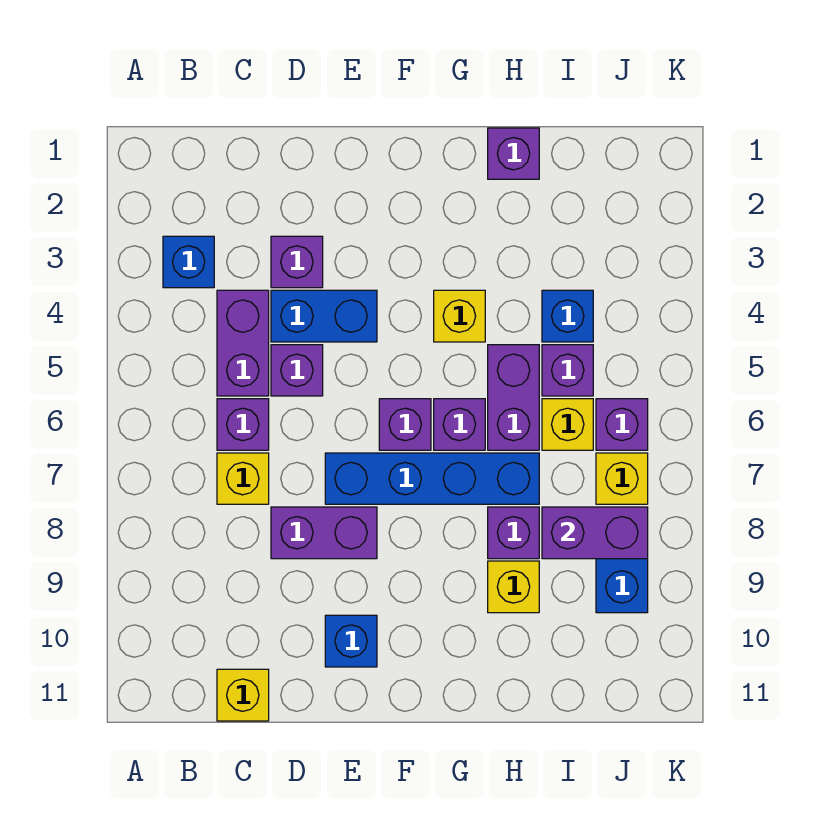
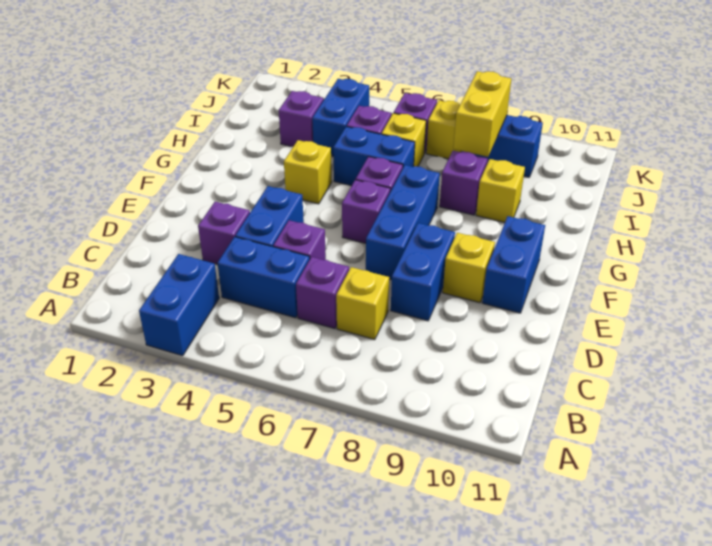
blue 1x1 brick [163,236,214,288] -> blue 1x2 brick [139,254,219,356]
purple 1x2 brick [217,290,269,396] -> blue 1x2 brick [218,237,310,318]
yellow 1x1 brick [217,669,269,721] -> yellow 1x1 brick moved to [443,233,495,303]
purple 1x2 brick [271,507,377,559] -> blue 1x2 brick [391,223,455,321]
blue 1x4 brick [325,453,539,504] -> blue 1x3 brick [366,165,440,280]
blue 1x1 brick [325,615,377,667] -> blue 1x2 brick [482,216,545,313]
purple 1x1 brick [488,128,539,179] -> purple 1x1 brick moved to [279,91,324,147]
purple 1x2 brick [488,345,539,450] -> blue 1x2 brick [333,126,415,186]
blue 1x1 brick [542,290,593,342] -> blue 1x2 brick [312,79,369,156]
purple 1x2 brick [542,507,648,559] -> yellow 1x2 brick [453,71,511,157]

